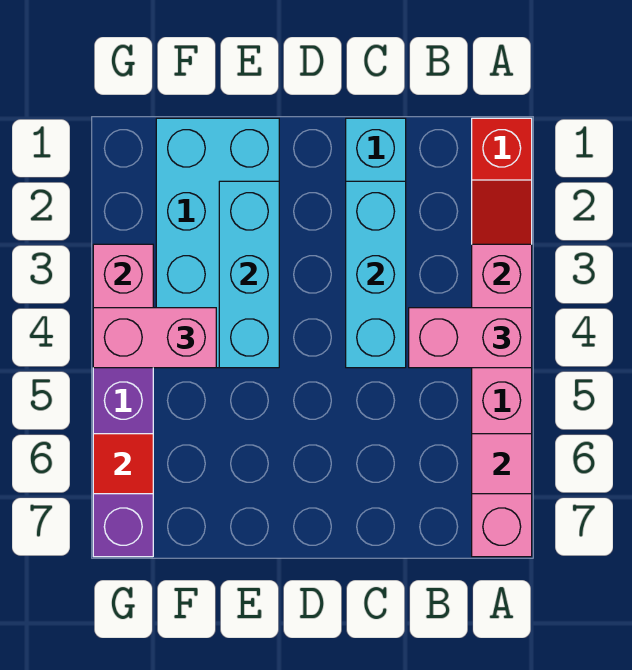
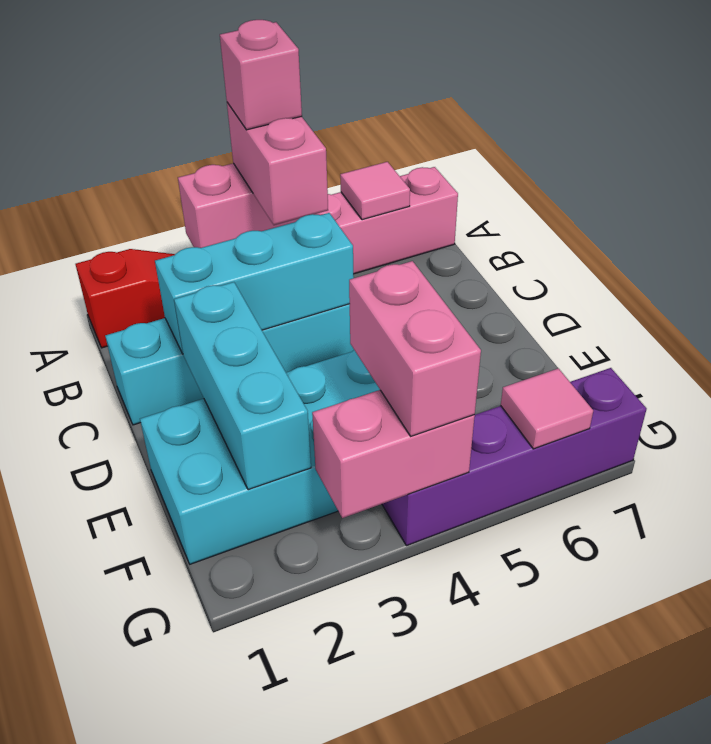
none -> pink 1x1 brick [220,20,302,130]
cyan 1x3 brick [219,181,279,368] -> cyan 1x3 brick turned to [174,282,311,490]
red 1x1 tile [93,434,153,494] -> pink 1x1 tile [501,368,593,449]

